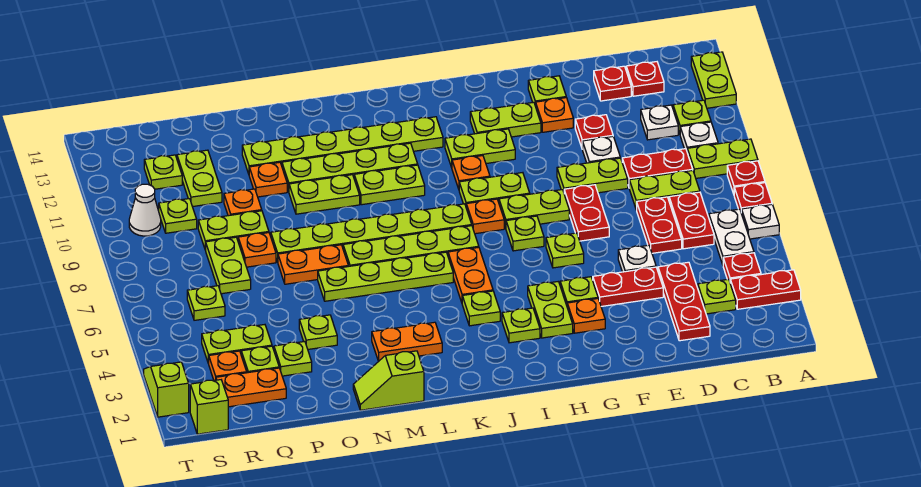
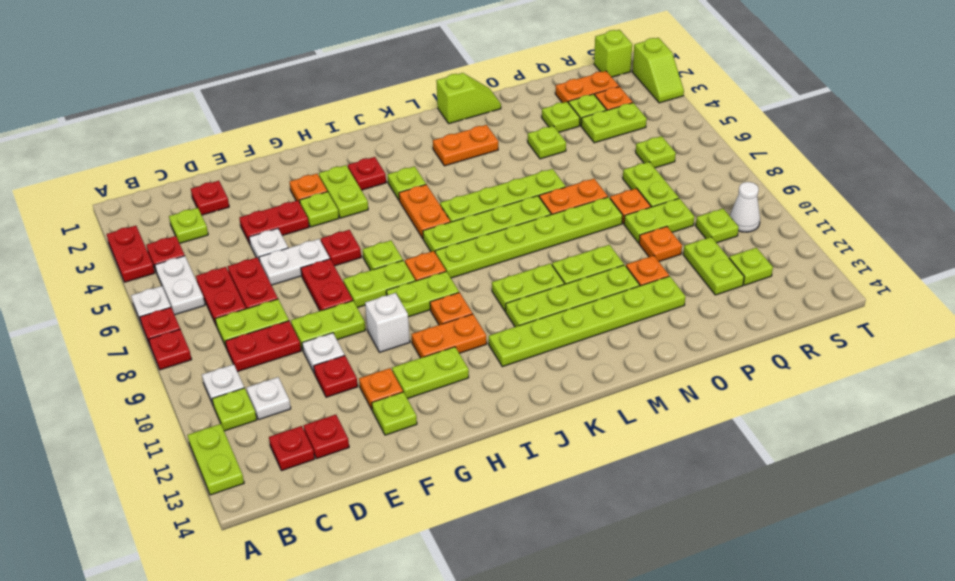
red 1x2 plate [730,270,801,309] -> red 1x2 plate turned to [107,226,155,282]
lime 1x2 plate [687,139,758,178] -> none
red 1x3 plate [658,262,710,341] -> red 1x1 plate [191,181,229,215]
none -> white 1x2 plate [259,239,330,285]
lime 1x1 plate [546,233,584,268] -> red 1x1 plate [321,230,361,266]
none -> white 1x1 brick [365,293,410,352]
lime 1x2 plate [445,129,515,167] -> orange 1x2 plate [411,314,487,358]
lime 1x1 plate [502,308,540,343] -> red 1x1 plate [348,157,386,190]

